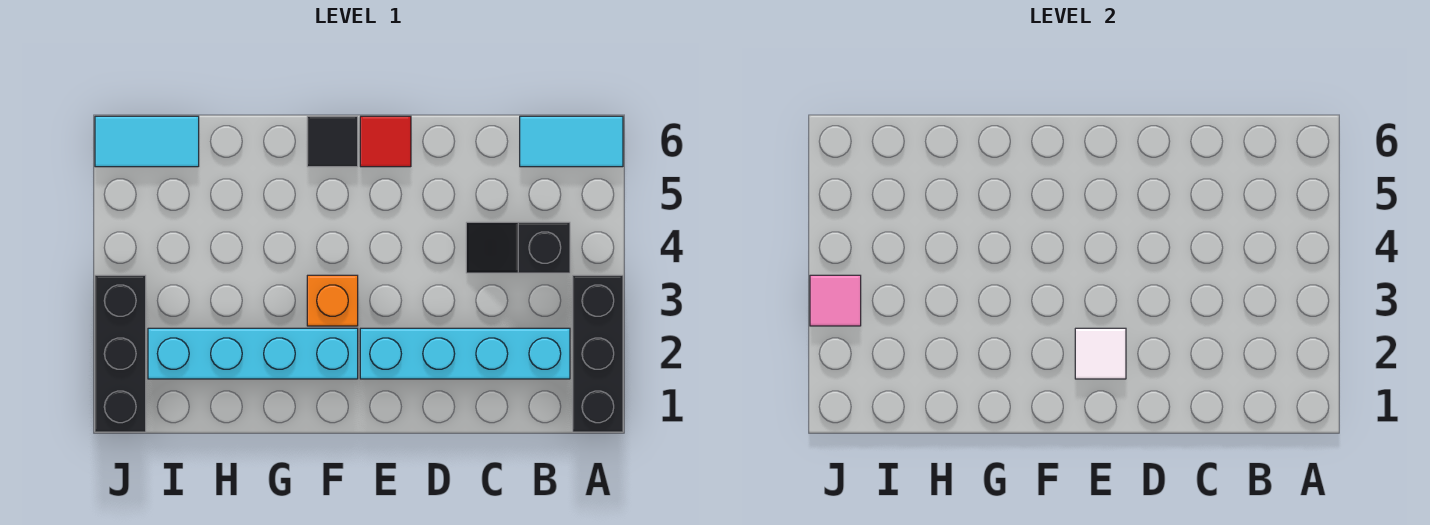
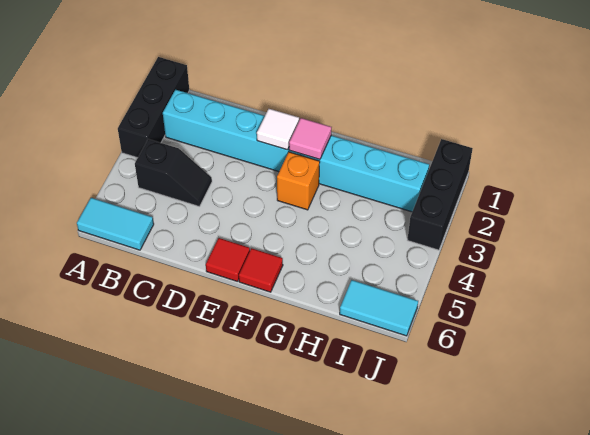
black 1x1 tile [307,116,358,167] -> red 1x1 tile [239,248,283,292]
pink 1x1 tile [810,275,861,326] -> pink 1x1 tile moved to [289,118,332,159]

